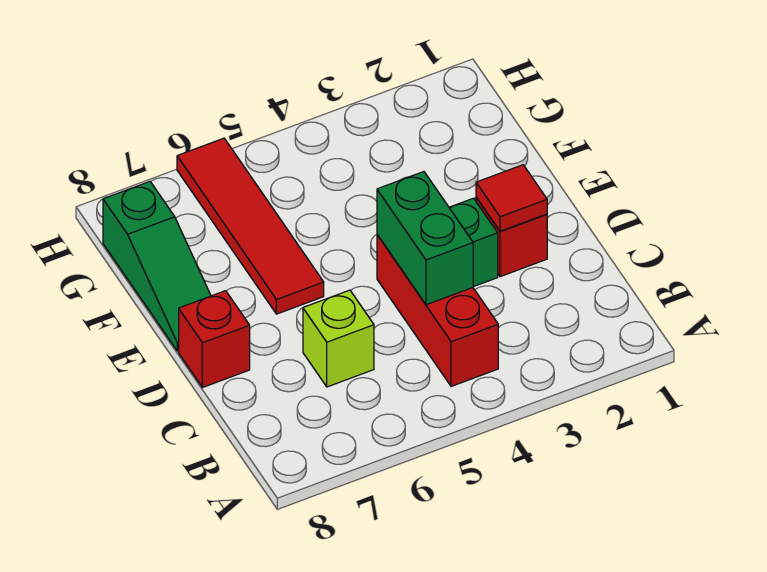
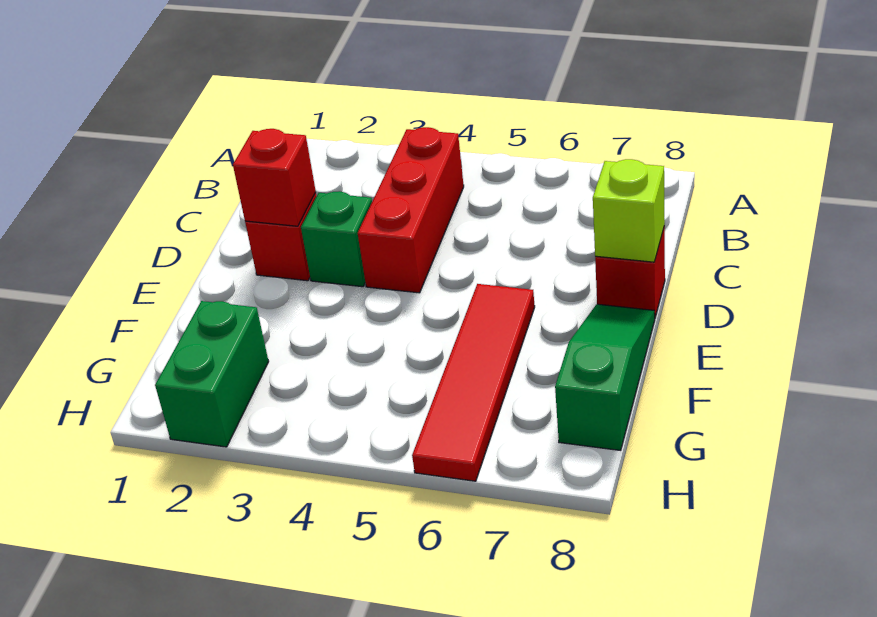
green 1x2 brick [377,172,473,305] -> green 1x2 brick moved to [155,301,269,447]
lime 1x1 brick [303,290,374,387] -> lime 1x1 brick moved to [593,159,665,262]
red 1x1 tile [476,165,547,231] -> red 1x1 brick [233,129,316,226]

